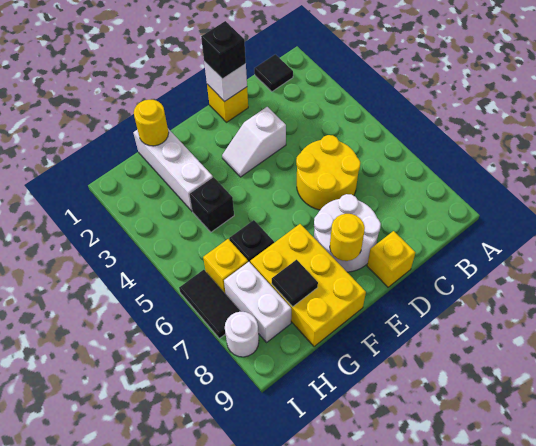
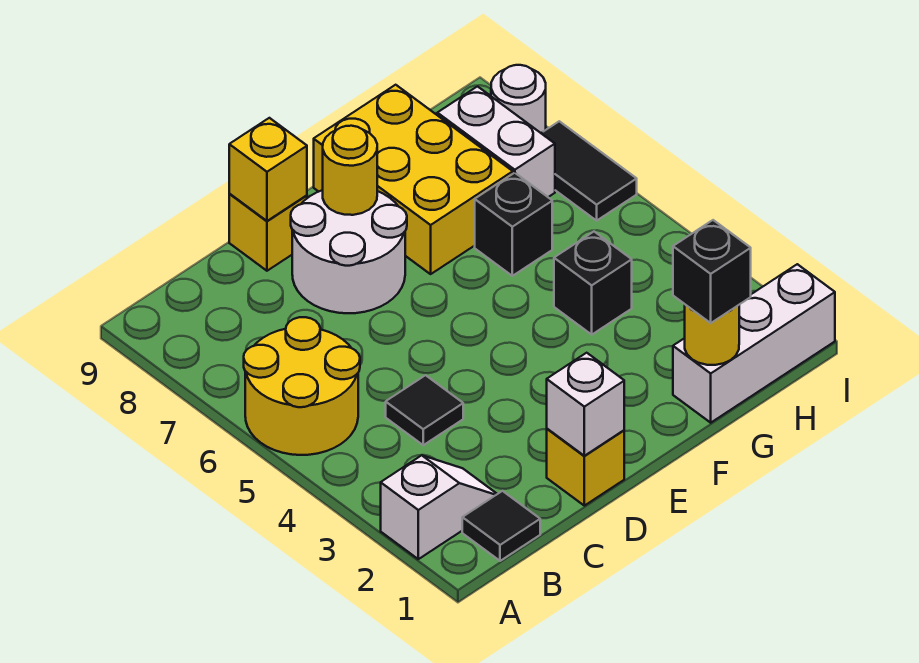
yellow 2x2 round brick [296,135,360,210] -> yellow 2x2 round brick moved to [244,317,360,455]
black 1x1 brick [201,21,246,79] -> black 1x1 brick moved to [673,220,751,323]
white 1x2 slope [222,107,286,177] -> white 1x2 slope moved to [381,455,497,559]
white 1x3 brick [133,129,213,211] -> white 1x3 brick turned to [673,264,835,423]
black 1x1 tile [272,260,318,307] -> black 1x1 tile moved to [386,375,463,445]
yellow 1x1 brick [203,239,248,294] -> yellow 1x1 brick moved to [229,118,307,221]

